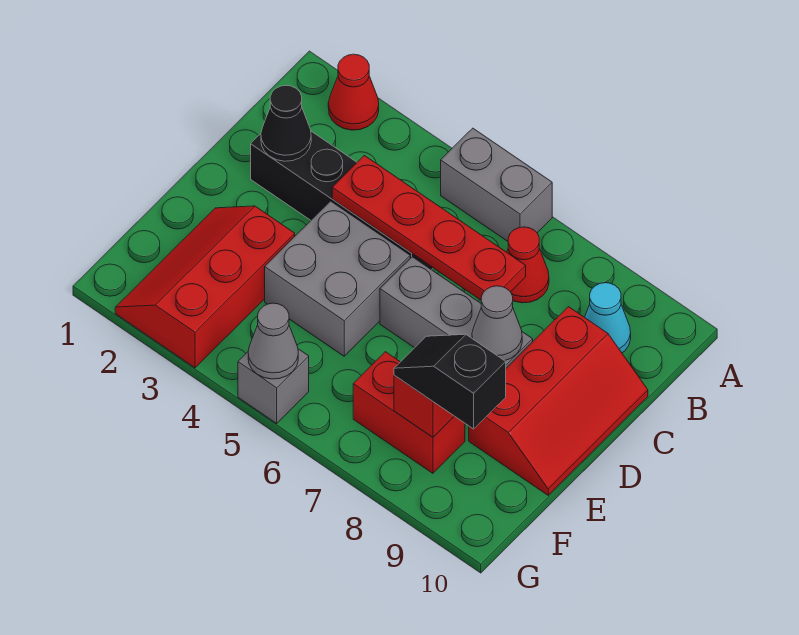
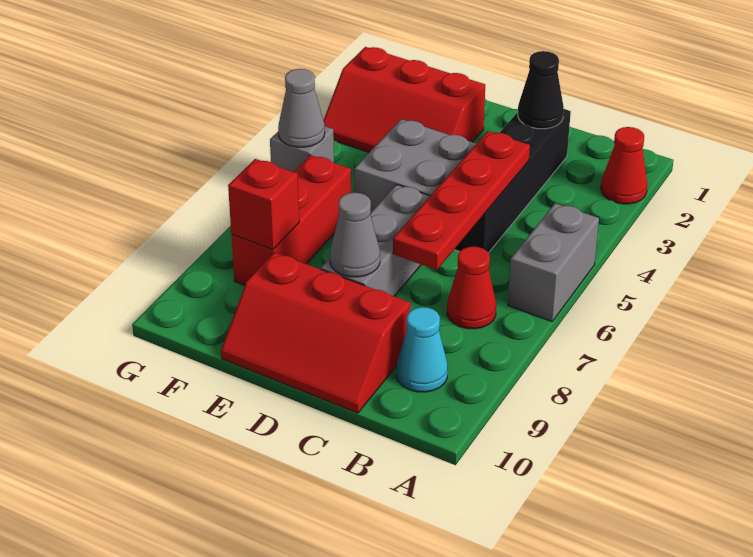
red 2x3 slope [115,206,295,368] -> red 2x3 slope turned to [323,47,485,152]
red 1x2 brick [353,352,465,473] -> red 1x3 brick [231,155,351,285]
black 1x2 slope [394,334,506,429] -> none

